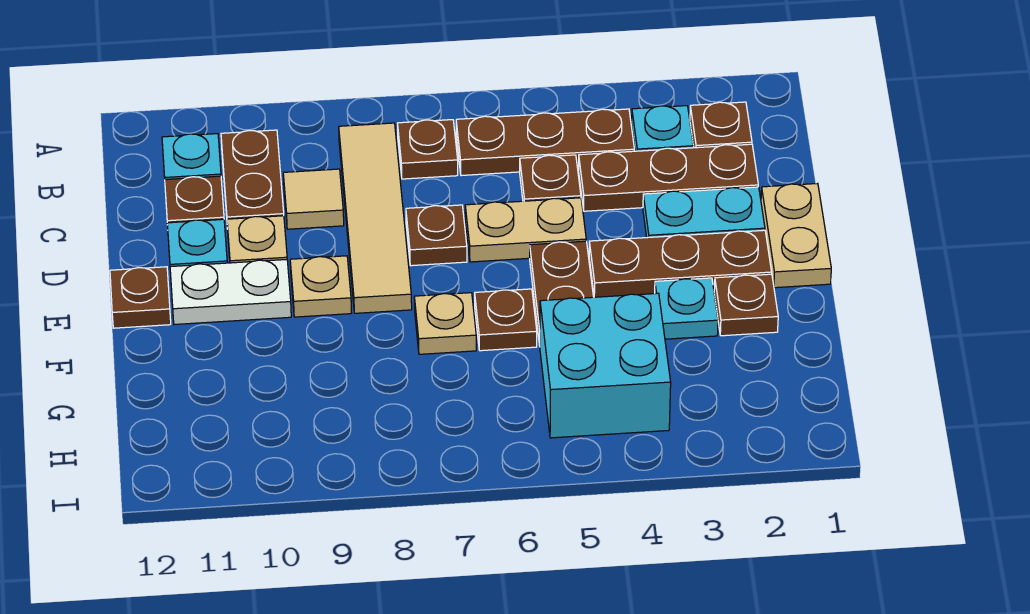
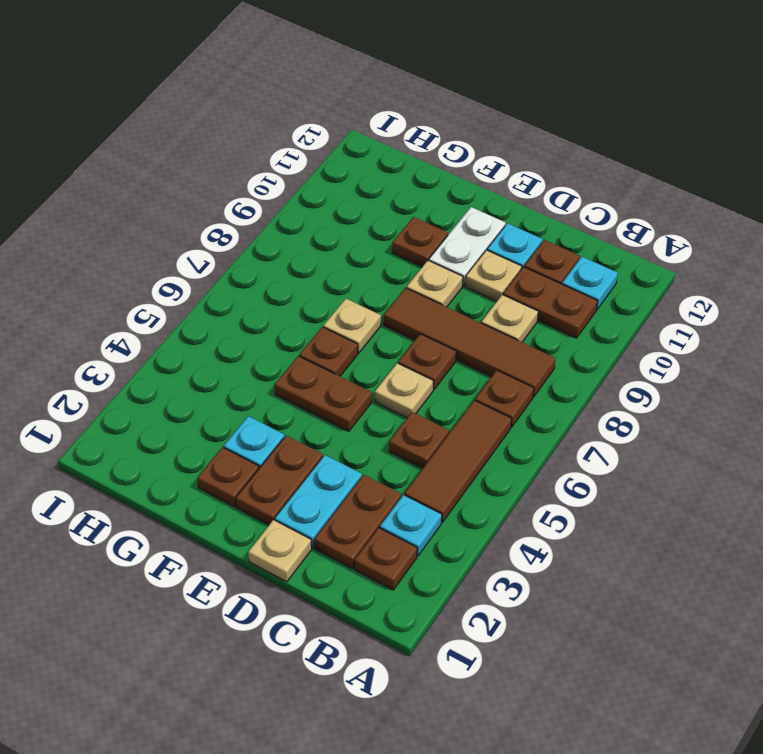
brown 1x3 plate [456,109,634,176] -> brown 1x3 tile [405,400,512,522]
tan 1x4 tile [339,123,412,313] -> brown 1x4 tile [384,288,555,397]
brown 1x3 plate [579,144,758,211] -> brown 1x2 plate [314,475,401,569]
tan 1x1 tile [283,169,344,229] -> tan 1x1 plate [481,295,538,342]
tan 1x2 plate [761,183,831,288] -> tan 1x1 plate [248,520,312,582]
tan 1x2 plate [465,198,586,262] -> tan 1x1 plate [375,363,433,418]
brown 1x3 plate [589,230,772,297] -> brown 1x2 plate [236,435,323,525]
brown 1x1 plate [110,267,171,328] -> brown 1x1 plate moved to [392,217,448,267]
cyan 2x2 brick [540,293,671,438] -> none

